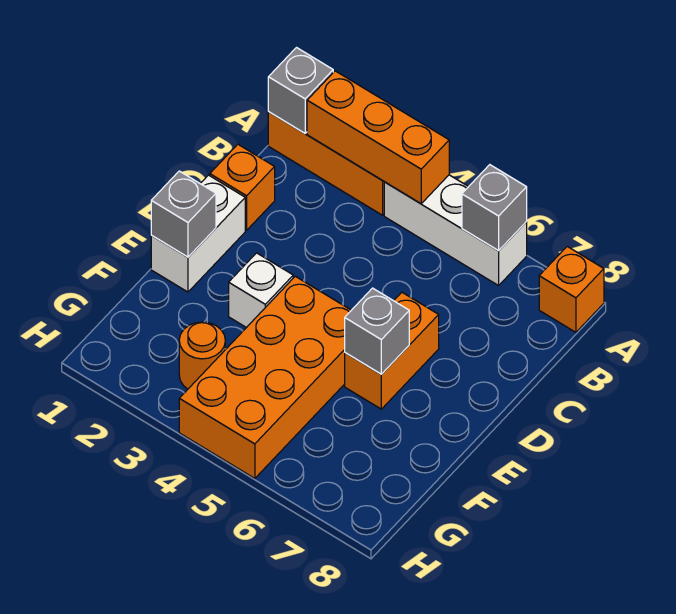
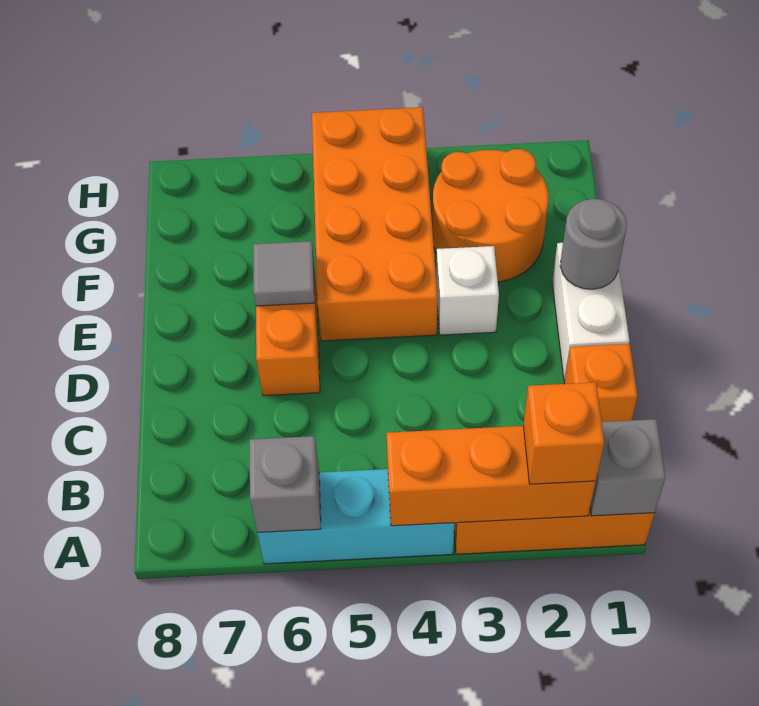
white 1x3 brick [384,175,527,286] -> cyan 1x3 brick [257,469,454,564]
orange 1x1 brick [539,247,604,332] -> orange 1x1 brick moved to [523,382,604,484]
grey 1x1 brick [151,171,216,257] -> grey 1x1 round brick [560,199,627,289]
grey 1x1 brick [345,288,409,374] -> grey 1x1 tile [253,241,314,306]
orange 1x1 round brick [179,322,225,389] -> orange 2x2 round brick [432,149,549,282]

